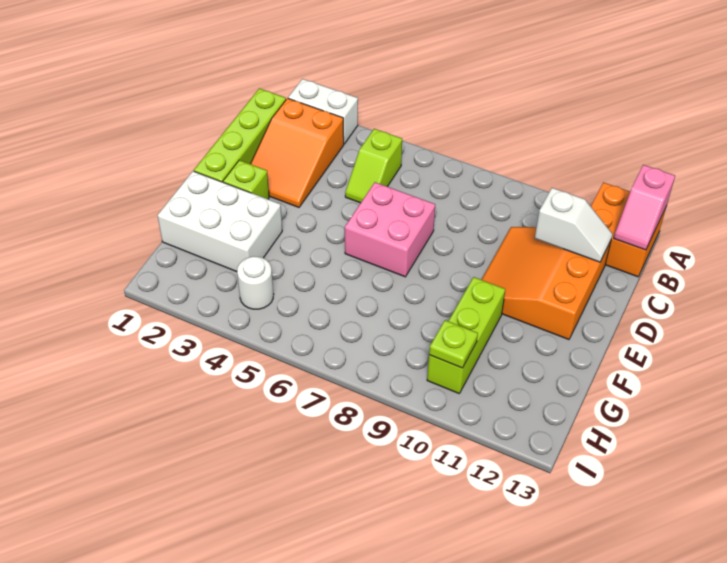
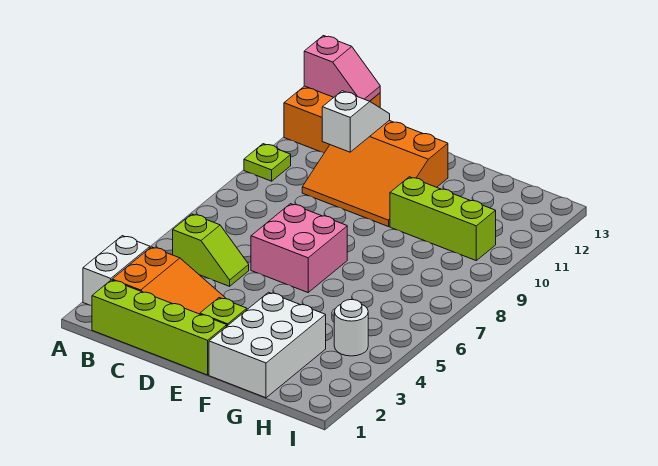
lime 1x1 plate [429,320,478,368] -> lime 1x1 plate moved to [244,144,291,181]

